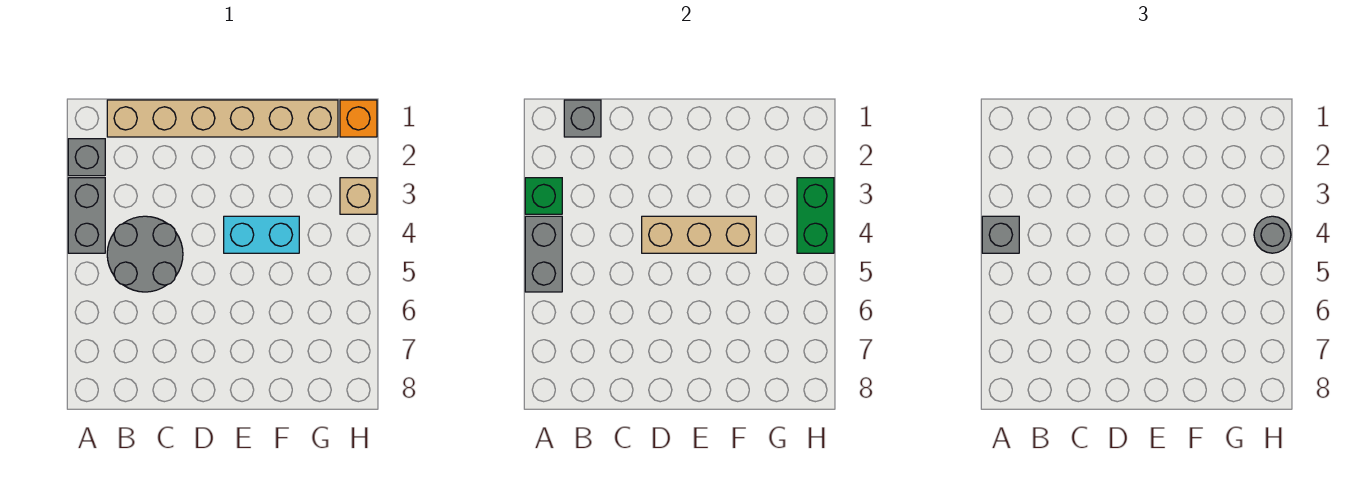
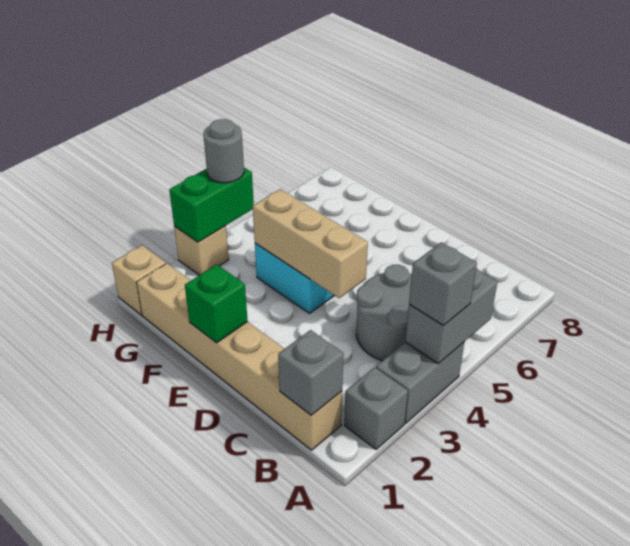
green 1x1 brick [525,178,562,214] -> green 1x1 brick moved to [185,264,248,343]
orange 1x1 brick [340,100,377,137] -> tan 1x1 brick [112,245,166,315]

